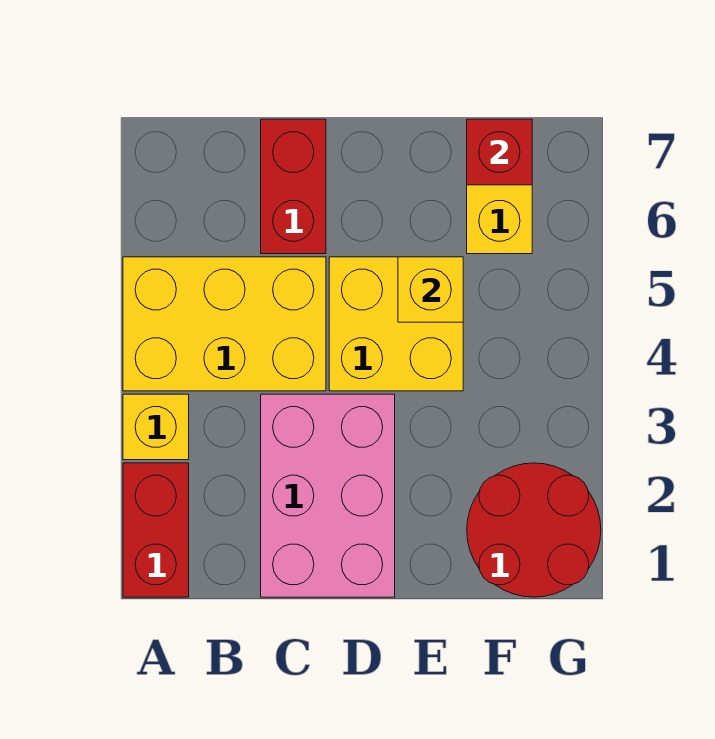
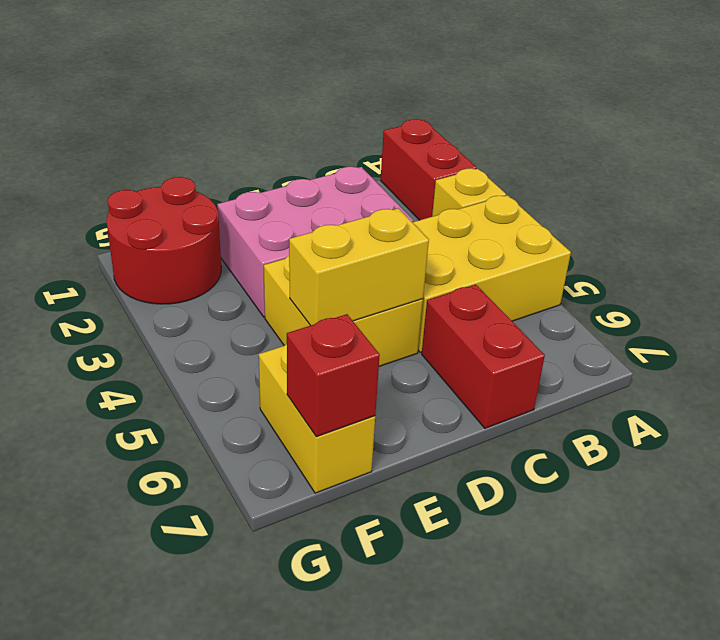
pink 2x3 brick [261,394,395,597] -> pink 2x3 brick turned to [217,167,413,317]
yellow 1x1 brick [398,257,463,322] -> yellow 1x2 brick [289,208,429,326]

